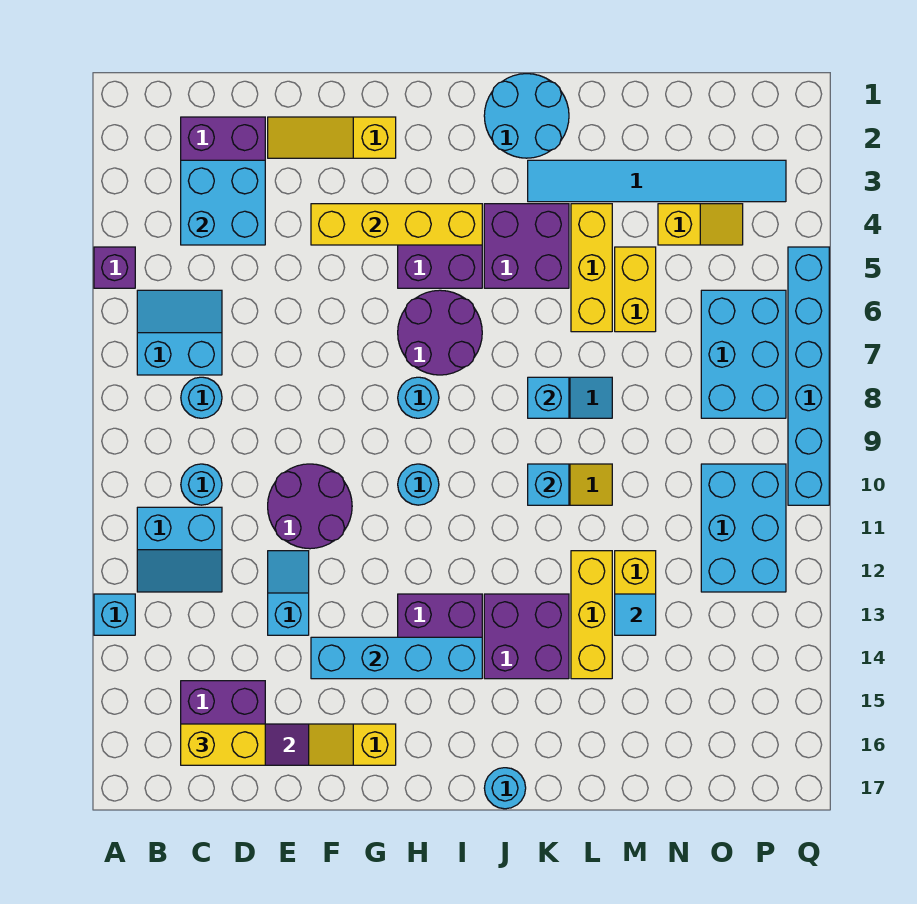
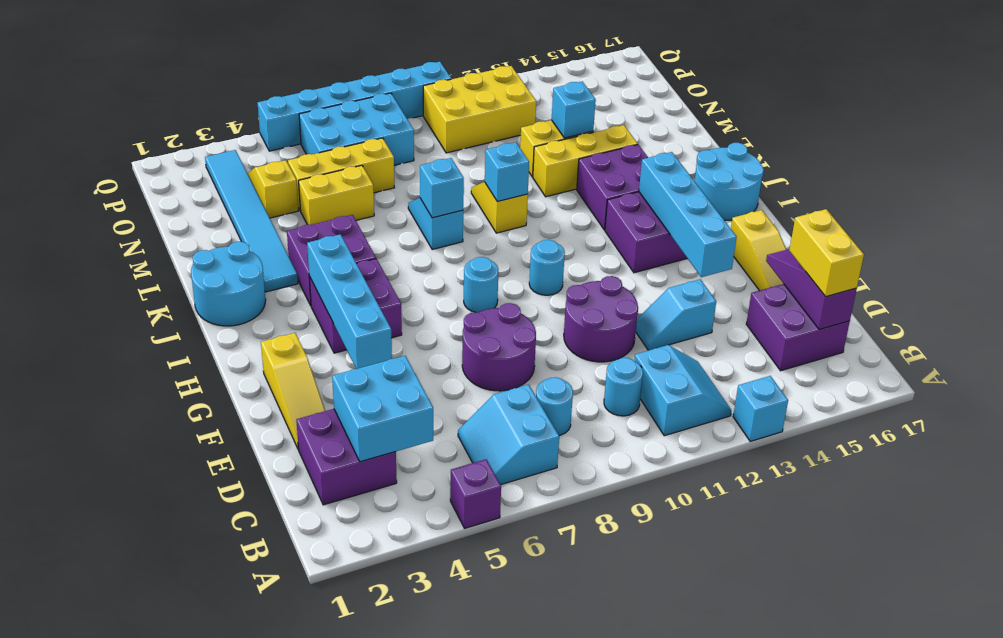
yellow 1x4 brick [311,204,482,245] -> cyan 1x4 brick [307,234,392,369]
purple 2x2 round brick [398,290,482,375] -> purple 2x2 round brick moved to [462,303,536,391]
cyan 1x1 round brick [484,768,526,809] -> cyan 2x2 round brick [695,143,764,220]
yellow 1x3 brick [571,204,612,332] -> yellow 1x3 brick moved to [288,138,394,211]
cyan 1x1 tile [615,594,656,635] -> cyan 1x1 brick [552,81,596,138]
cyan 2x3 brick [701,464,786,592] -> yellow 2x3 brick [423,66,536,153]

